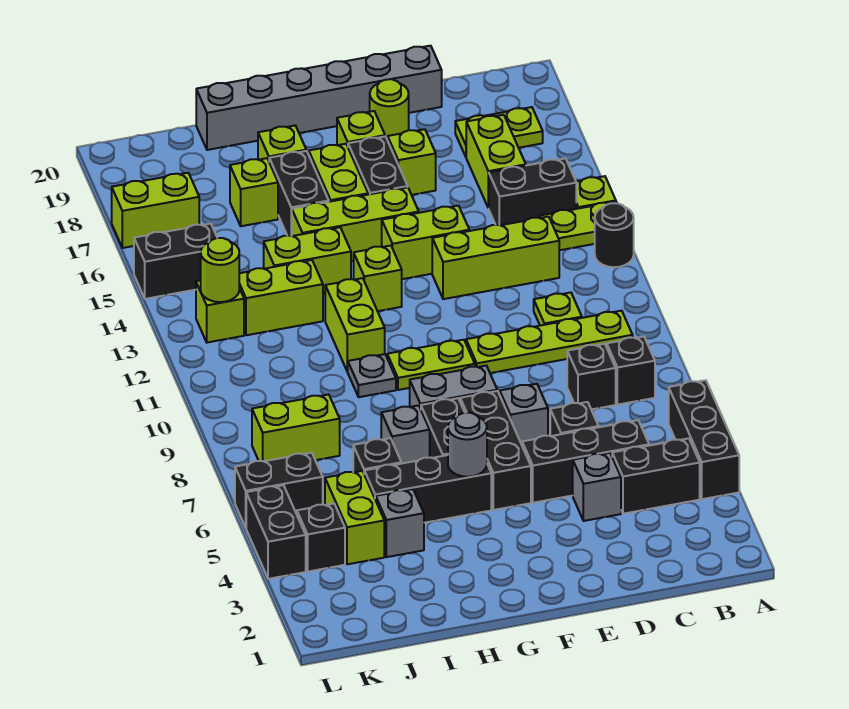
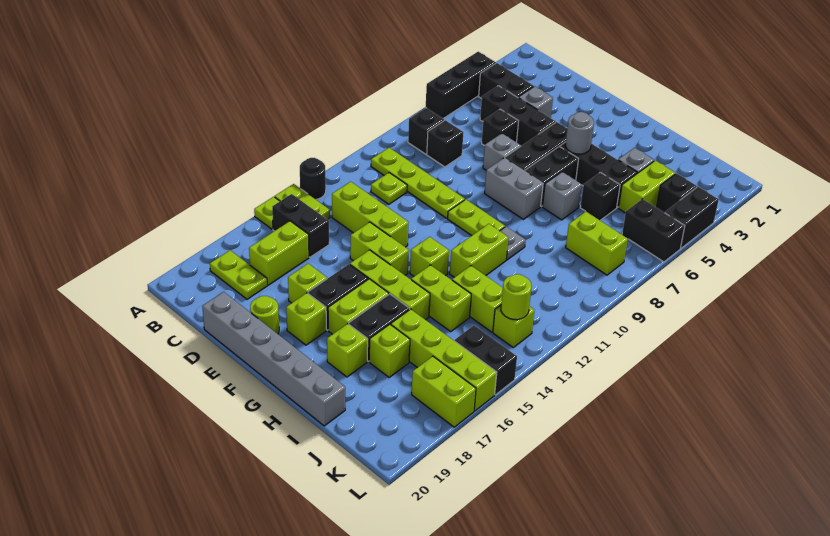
none -> lime 1x4 brick [391,309,497,411]

